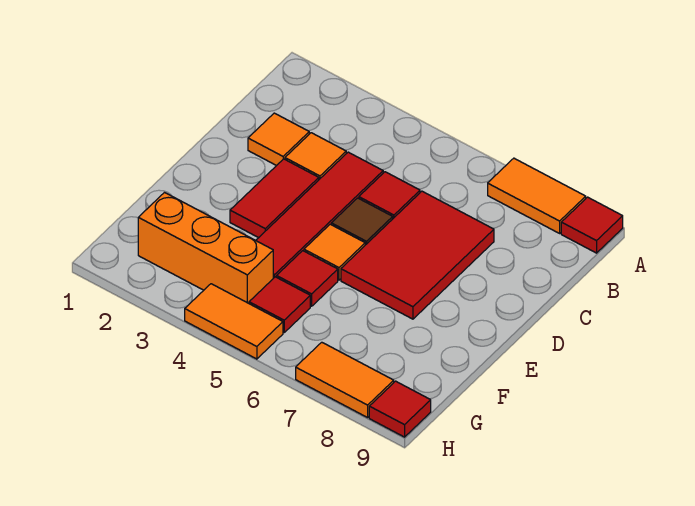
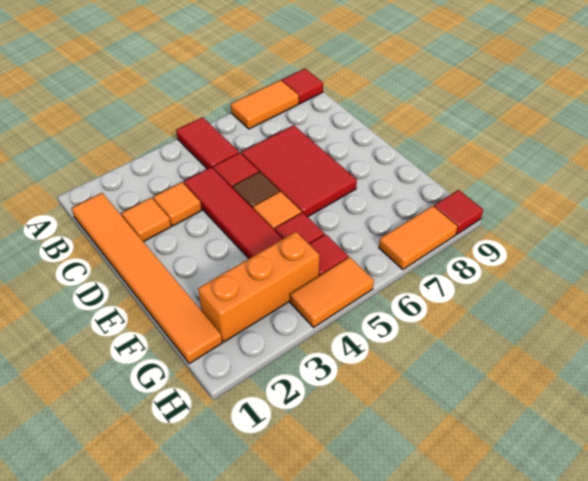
none -> orange 1x6 tile [72,193,222,364]
red 1x2 tile [230,159,319,238] -> red 1x2 tile moved to [176,117,239,169]

